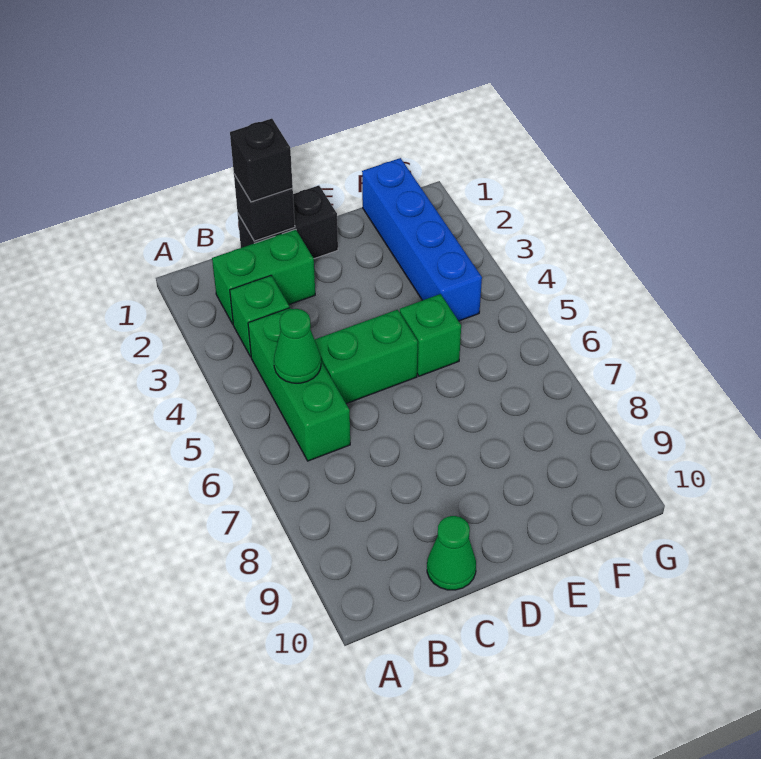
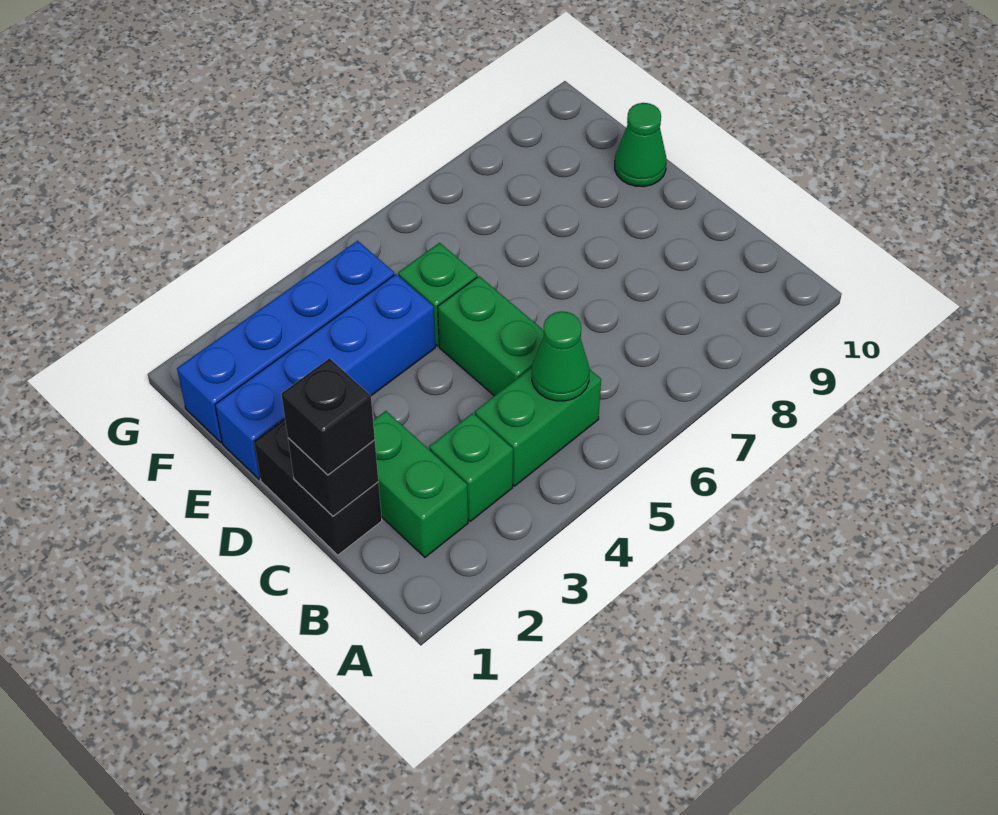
green 1x3 brick [248,308,350,461] -> green 1x2 brick [475,368,601,486]
green 1x1 cone [427,516,476,590] -> green 1x1 cone moved to [615,103,666,187]
none -> blue 1x4 brick [215,274,435,479]

